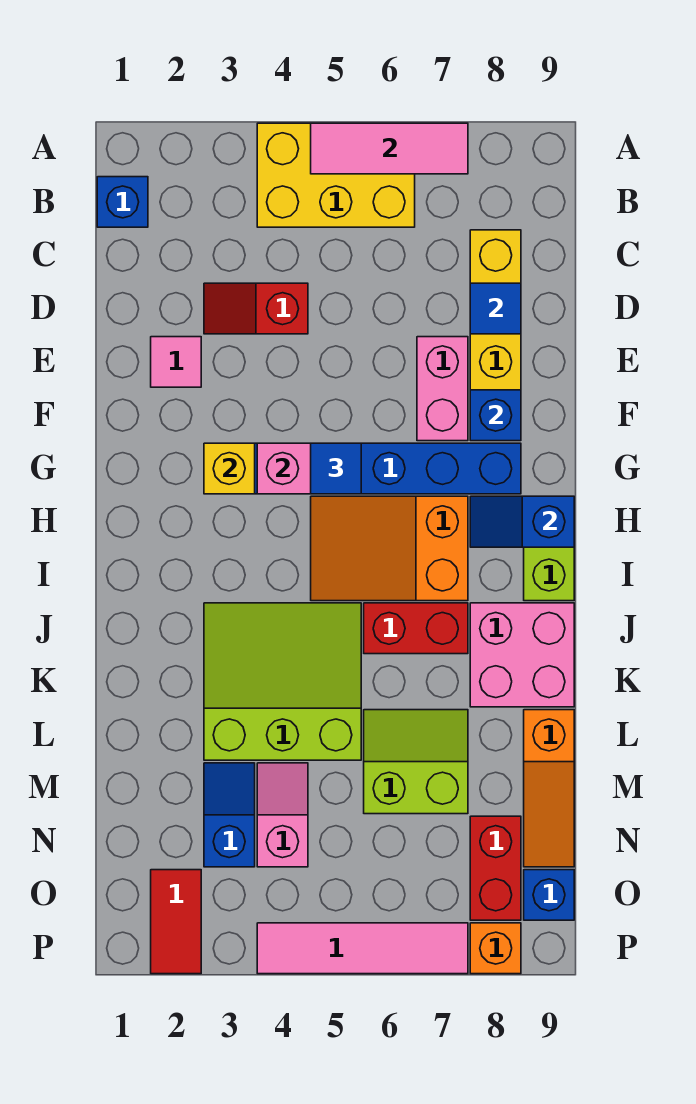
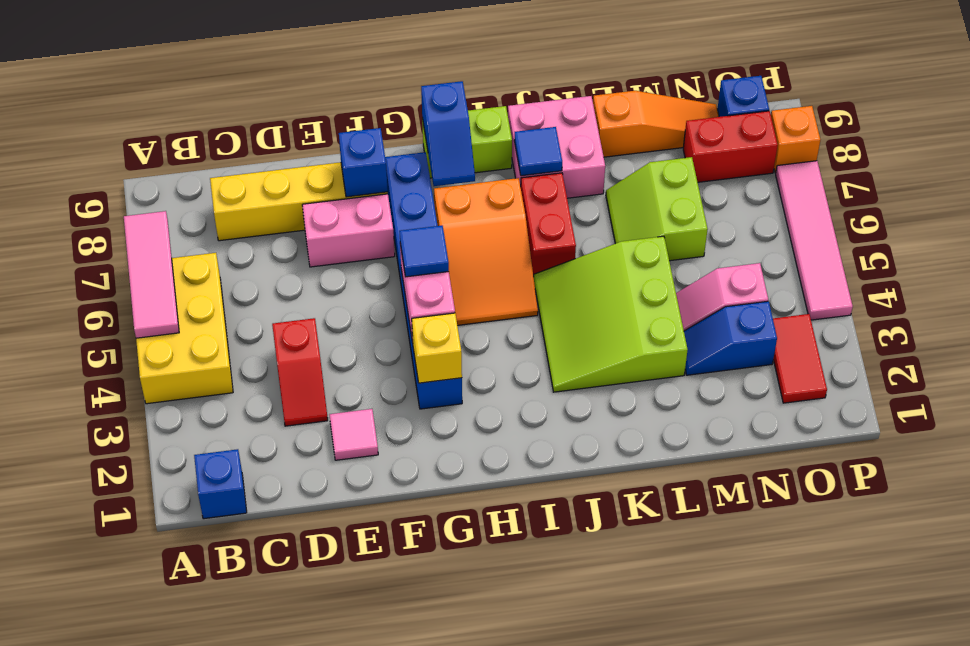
blue 1x1 tile [470,283,521,334] -> blue 1x1 tile moved to [514,127,562,176]
red 1x2 tile [151,870,201,974] -> red 1x2 tile turned to [773,314,827,403]

